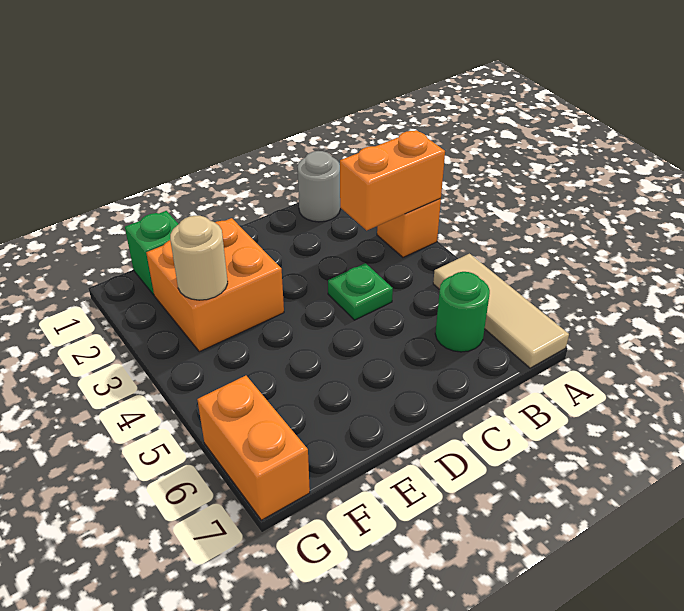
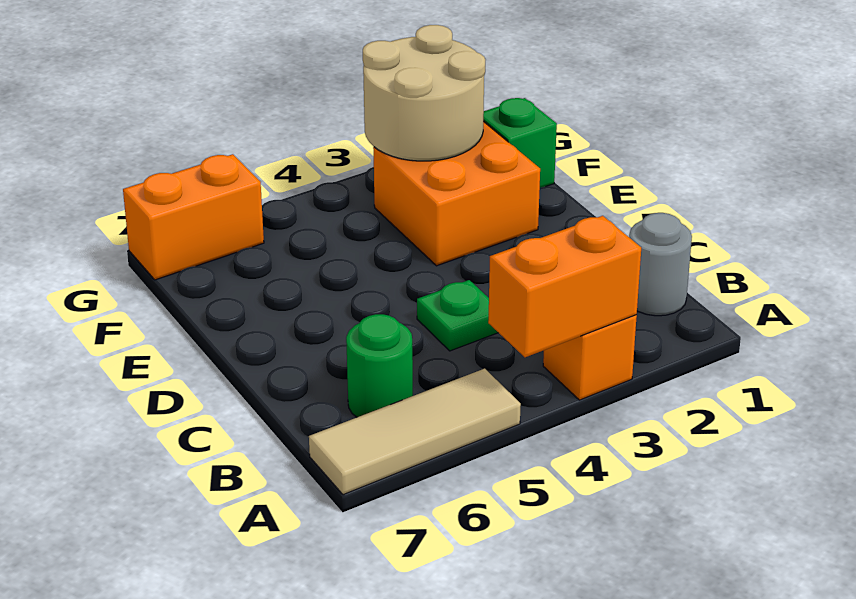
orange 1x2 brick [340,130,445,230] -> orange 1x2 brick turned to [488,216,641,357]
tan 1x1 round brick [170,216,228,300] -> tan 2x2 round brick [363,25,485,161]

